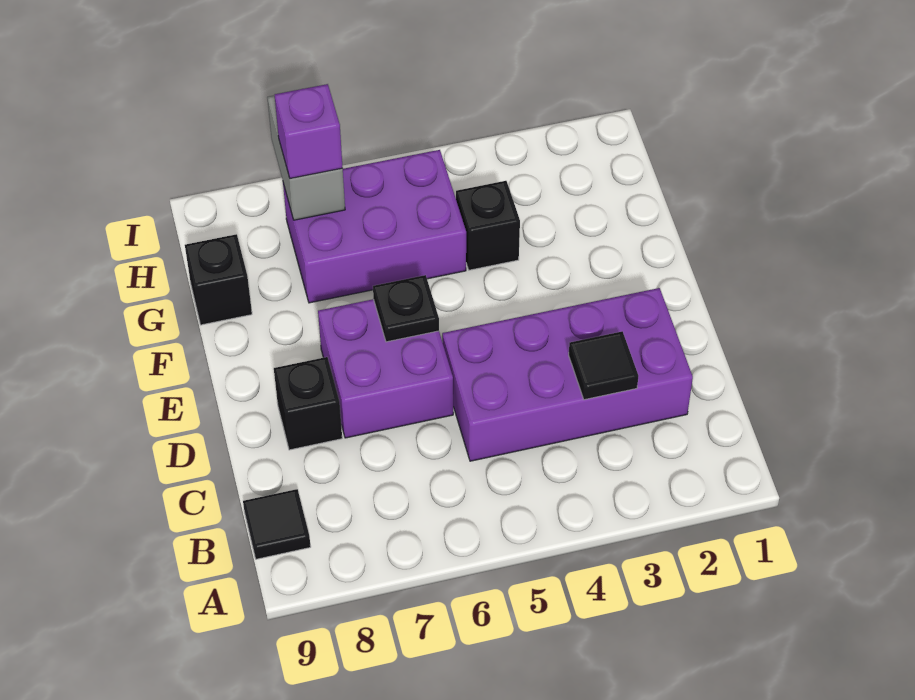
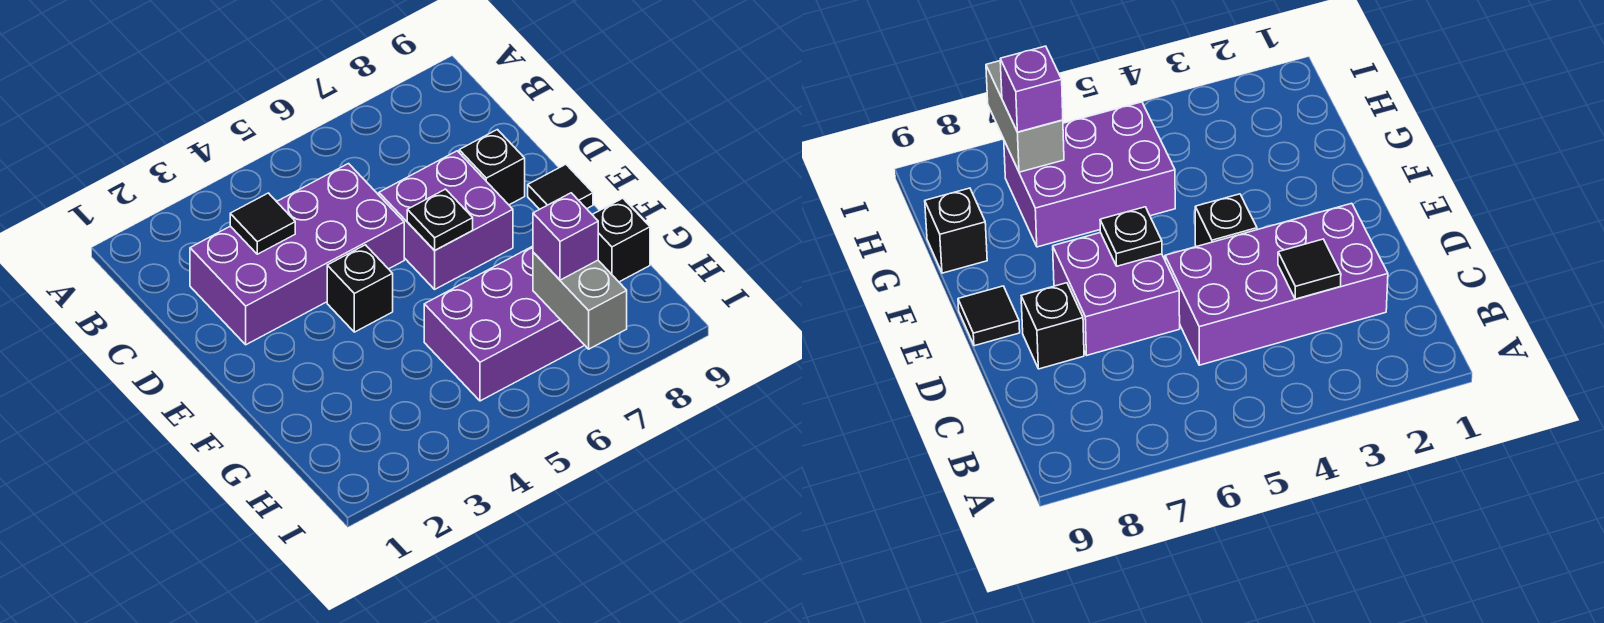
black 1x1 tile [243,489,311,559] -> black 1x1 tile moved to [528,164,593,209]
black 1x1 brick [456,181,520,270] -> black 1x1 brick moved to [327,245,393,332]

